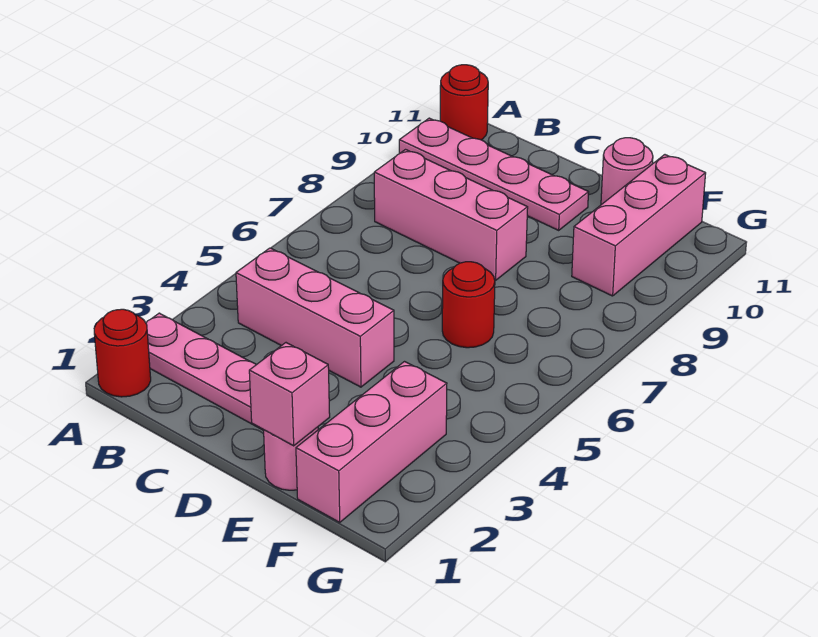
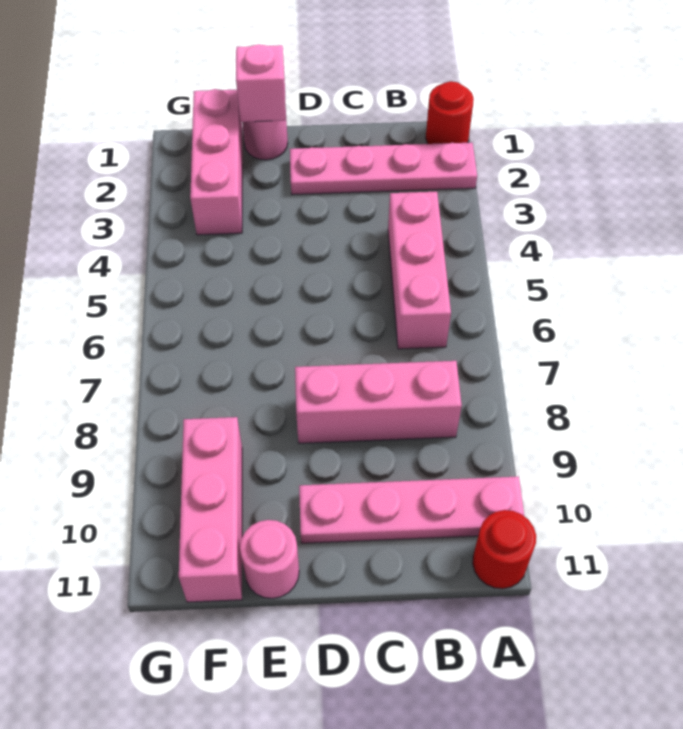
pink 1x3 brick [236,248,394,387] -> pink 1x3 brick turned to [388,192,451,349]
red 1x1 round brick [442,262,495,348] -> none

